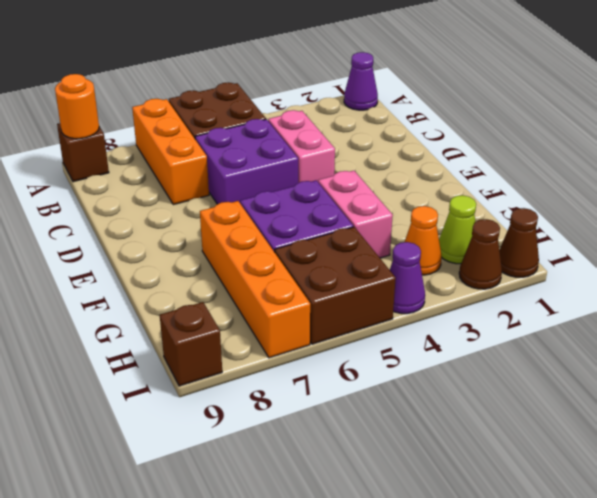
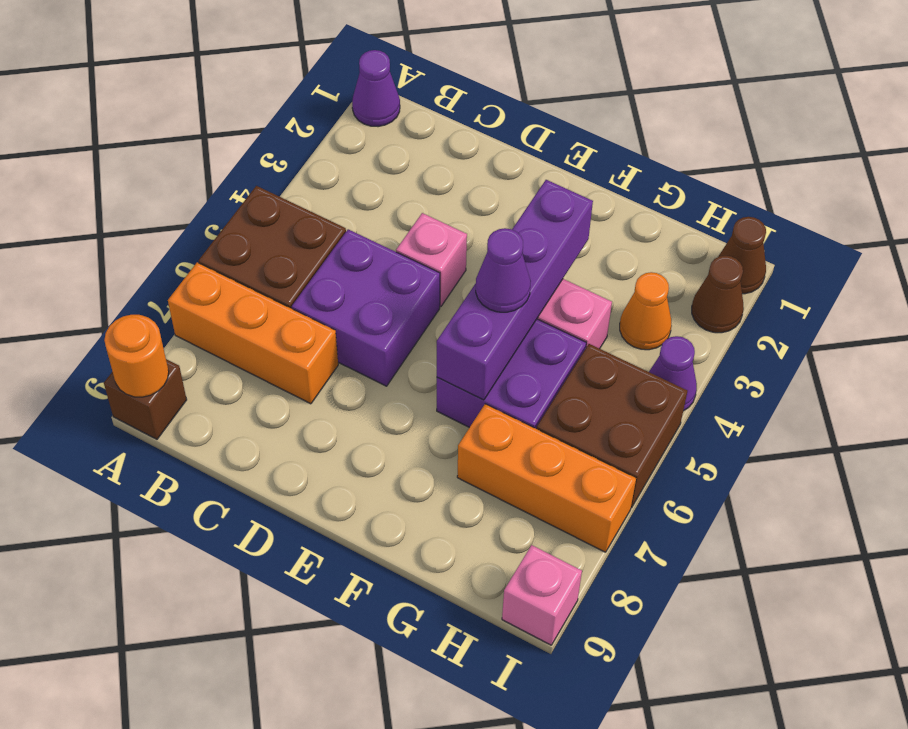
pink 1x2 brick [268,110,335,183] -> pink 1x1 brick [396,213,467,306]
none -> purple 1x4 brick [437,180,593,400]
none -> purple 1x1 cone [476,228,531,312]
orange 1x4 brick [200,201,310,358] -> orange 1x3 brick [457,404,636,552]
lime 1x1 cone [439,195,476,264] -> none
brown 1x1 brick [160,302,222,386] -> pink 1x1 brick [502,545,582,645]

